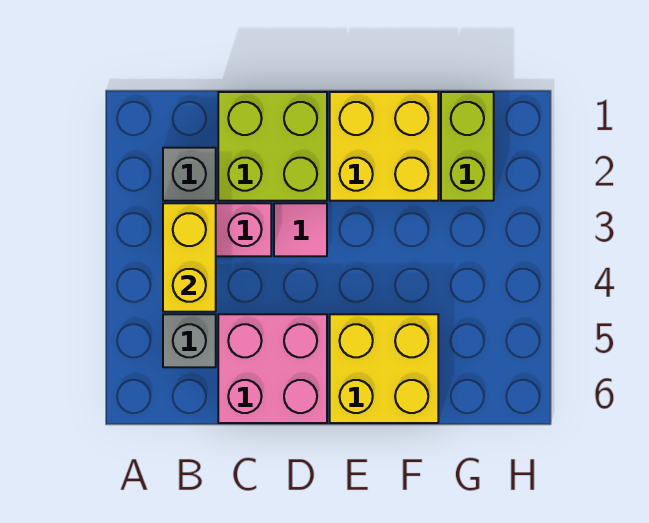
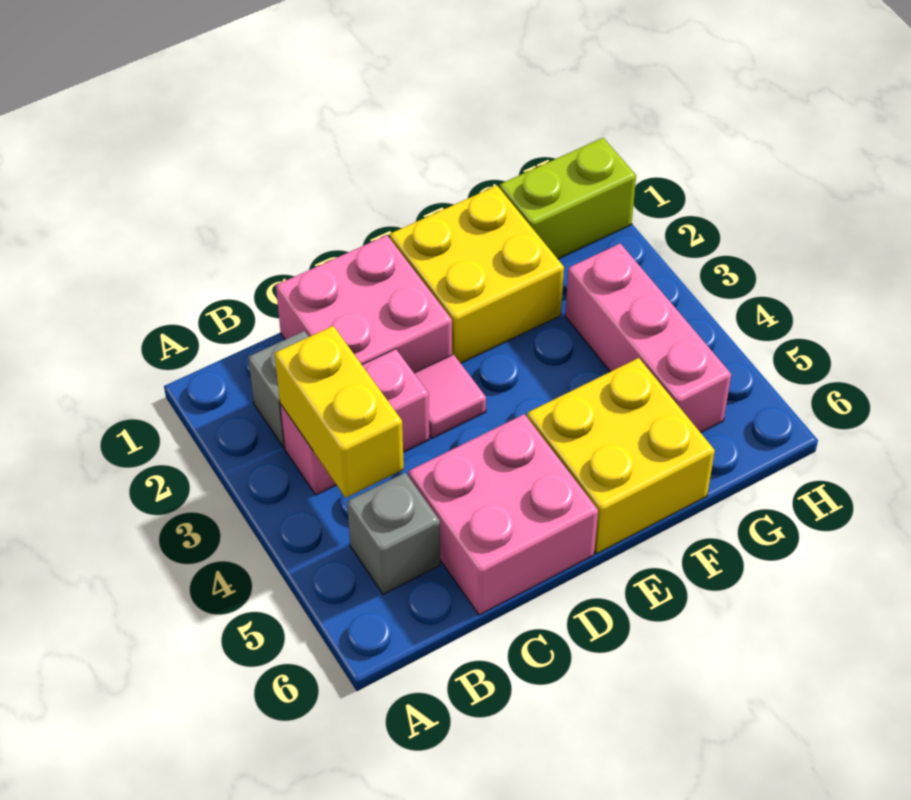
lime 2x2 brick [218,92,327,201] -> pink 2x2 brick [276,235,452,373]
lime 1x2 brick [441,92,494,201] -> lime 1x2 brick turned to [500,138,636,259]
none -> pink 1x3 brick [565,244,731,433]

